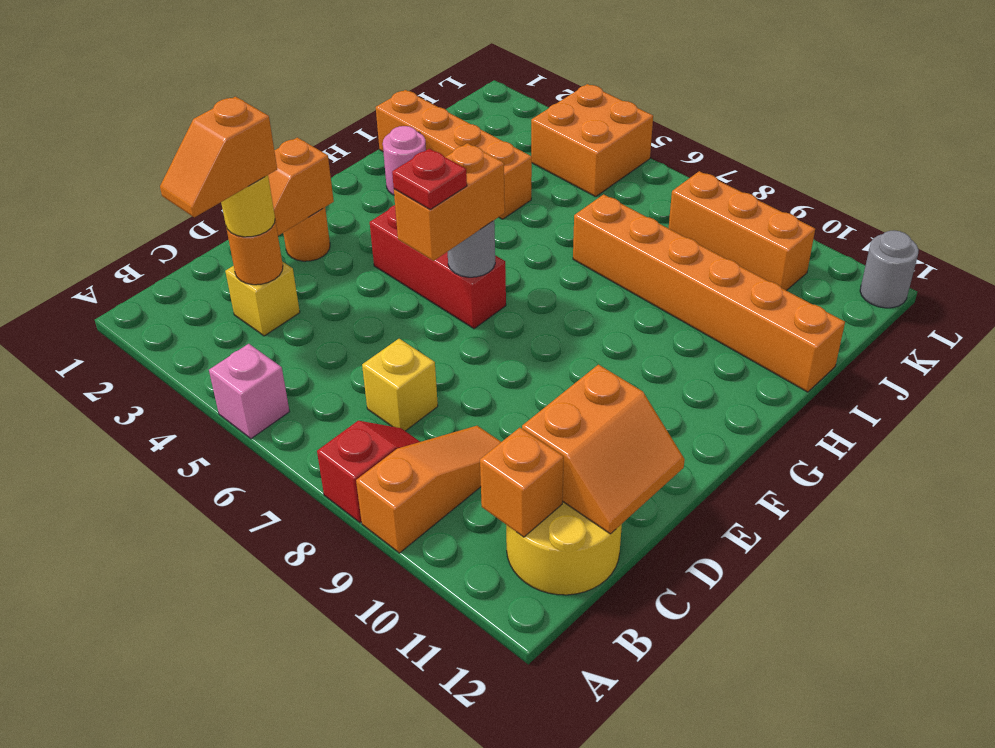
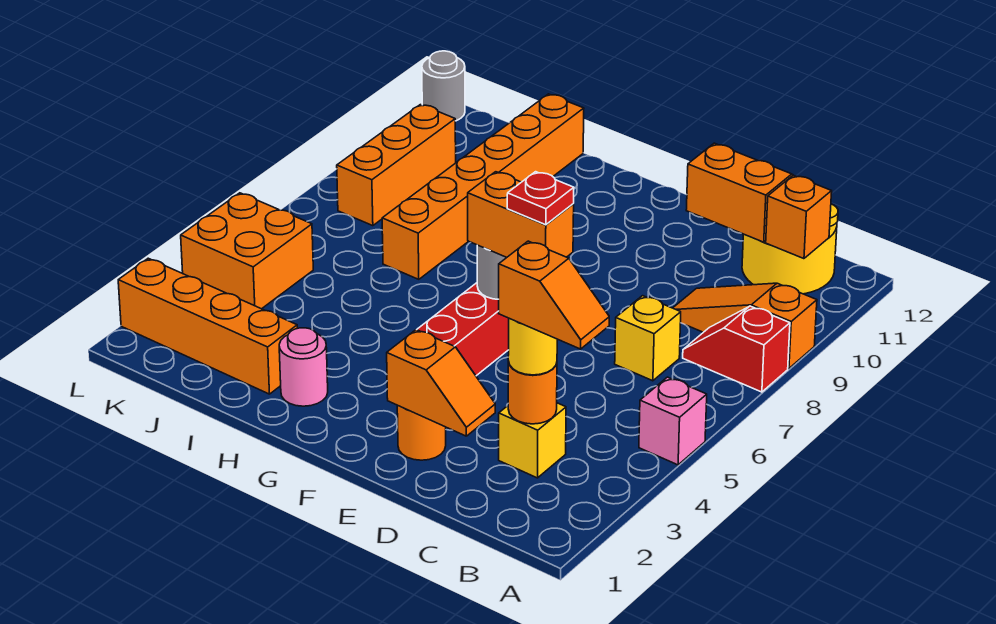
orange 1x4 brick [376,90,532,219] -> orange 1x4 brick turned to [118,258,297,394]

